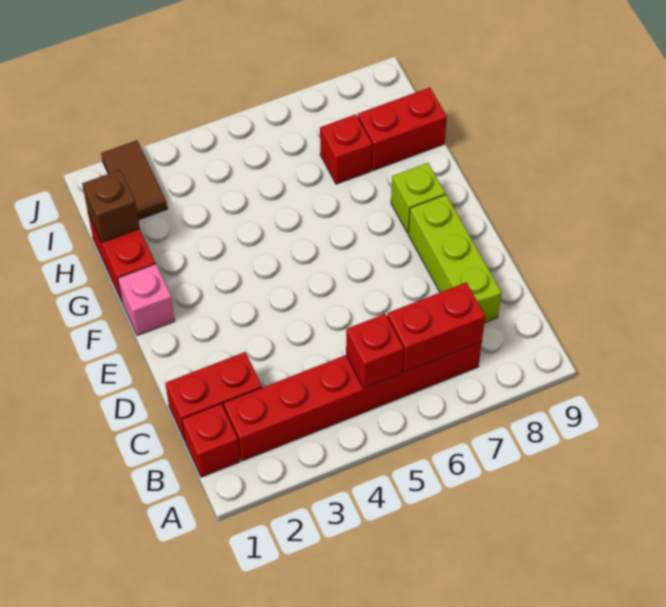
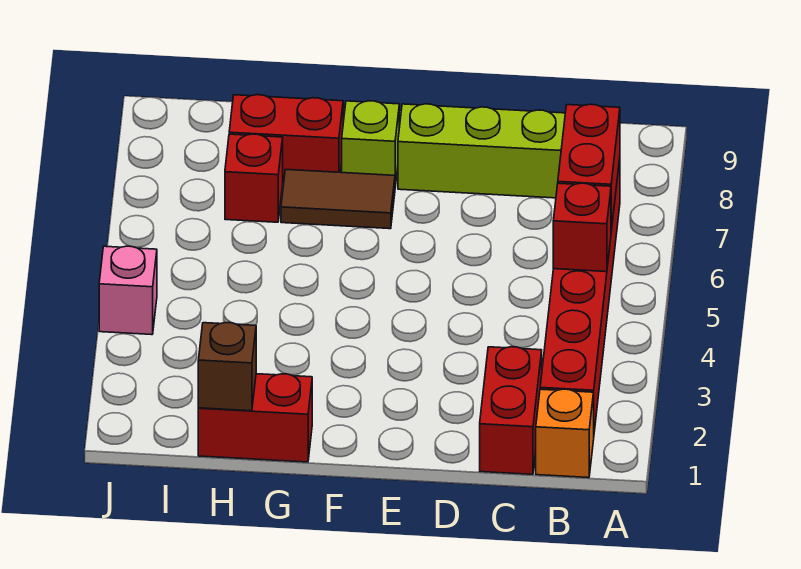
red 1x1 brick [182,404,240,477] -> orange 1x1 brick [536,389,594,478]
pink 1x1 brick [118,264,175,336] -> pink 1x1 brick moved to [99,246,157,335]
red 1x2 brick [358,88,447,170] -> red 1x2 brick turned to [229,95,343,183]
brown 1x2 tile [101,140,167,220] -> brown 1x2 tile moved to [281,170,395,229]

